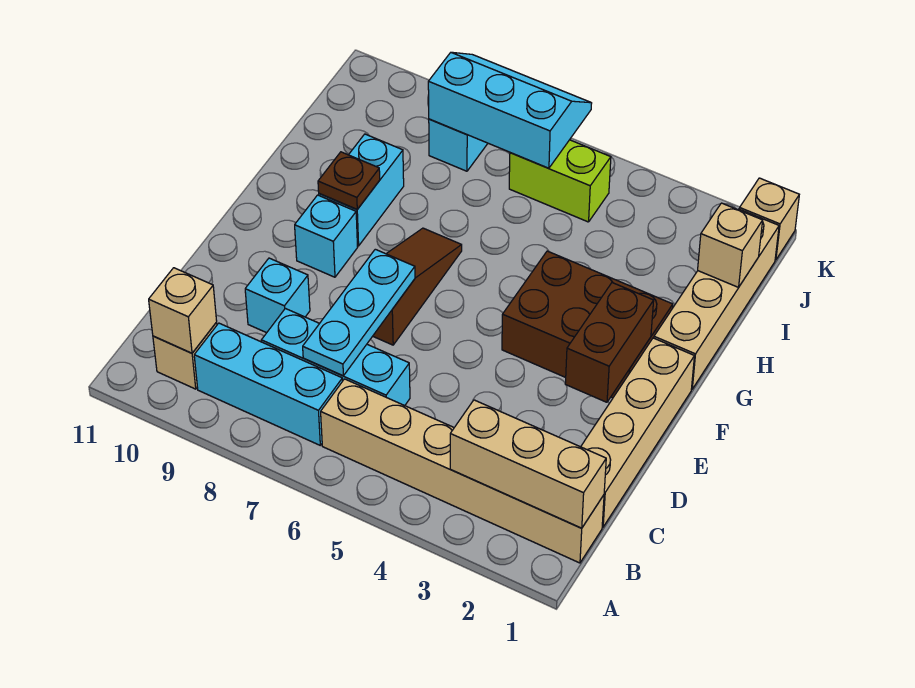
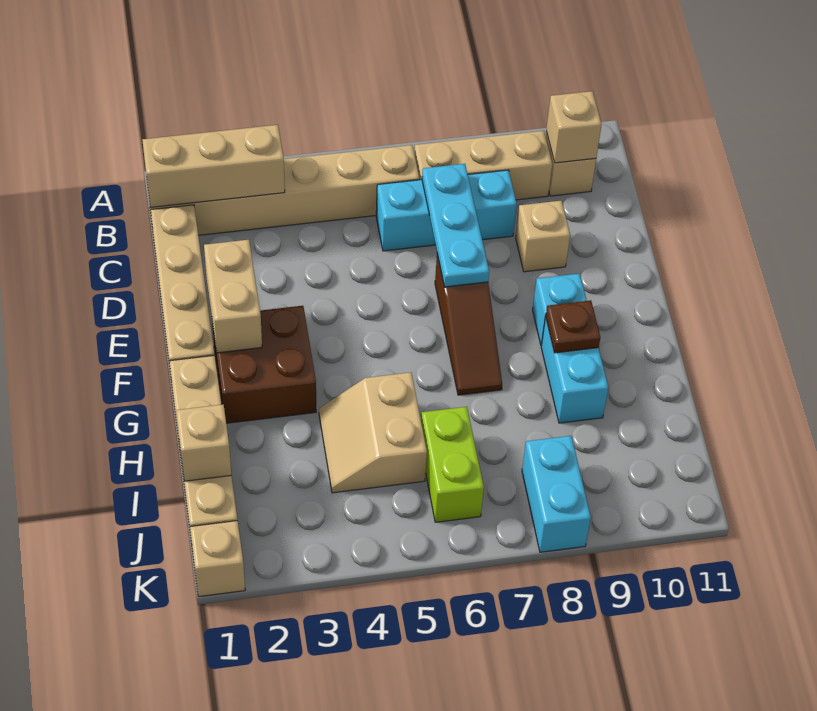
cyan 1x3 brick [194,323,342,445] -> tan 1x3 brick [414,131,552,200]
cyan 1x1 brick [245,258,310,333] -> tan 1x1 brick [516,201,570,272]
brown 1x2 brick [565,283,654,402] -> tan 1x2 brick [204,240,262,353]
brown 2x3 brick [502,251,673,398] -> brown 2x2 brick [212,306,316,423]
none -> tan 2x2 slope [319,372,427,493]
lime 1x2 brick [509,140,611,222] -> lime 1x2 brick turned to [421,407,484,522]
cyan 2x3 slope [428,52,592,168] -> none

